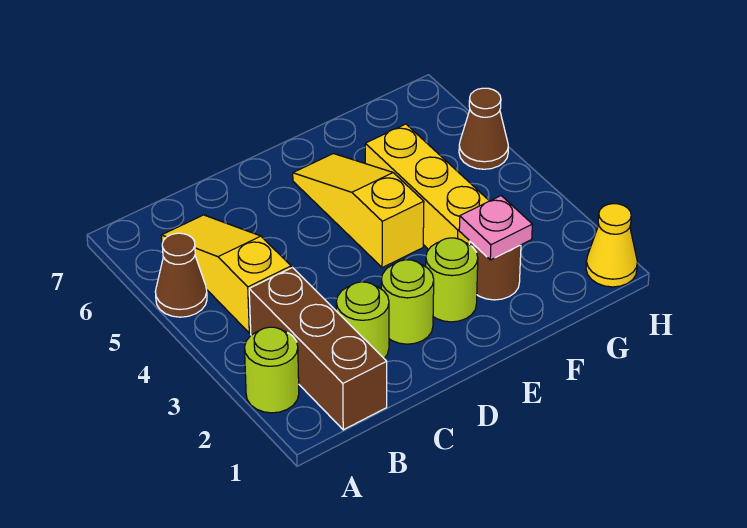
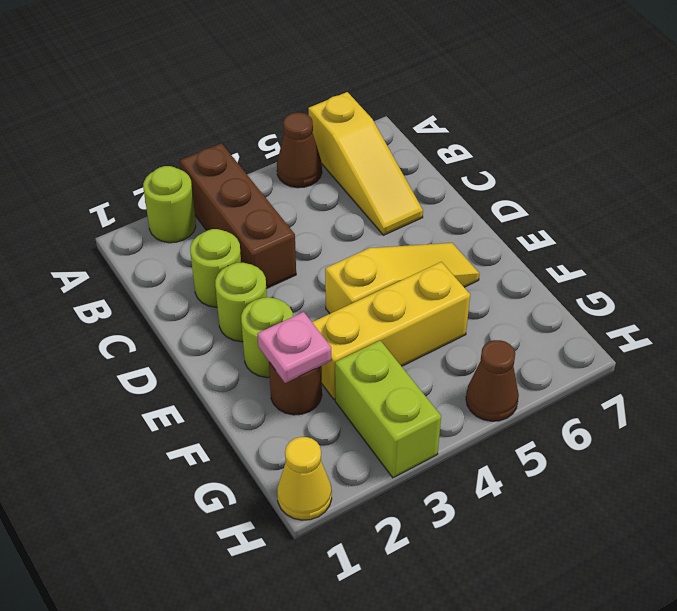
brown 1x3 brick [249,268,387,430] -> brown 1x3 brick turned to [180,143,296,289]
yellow 1x3 slope [161,215,291,333] -> yellow 1x3 slope turned to [308,92,423,235]
none -> lime 1x2 brick [335,340,441,478]

